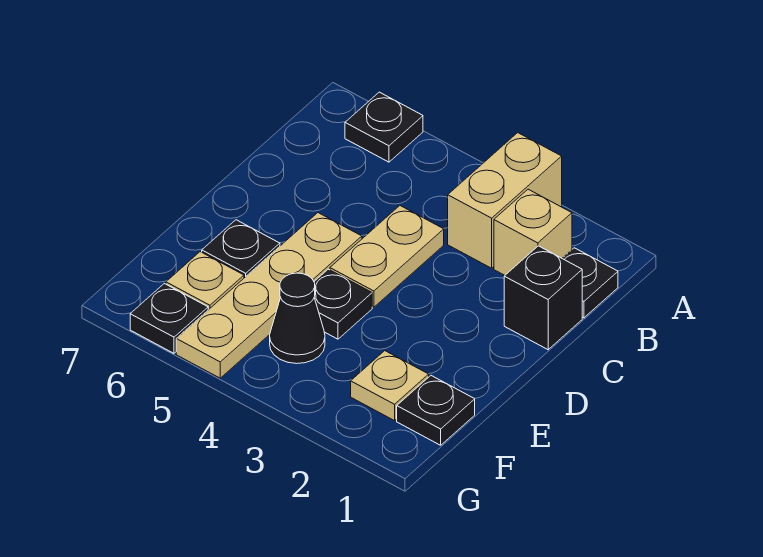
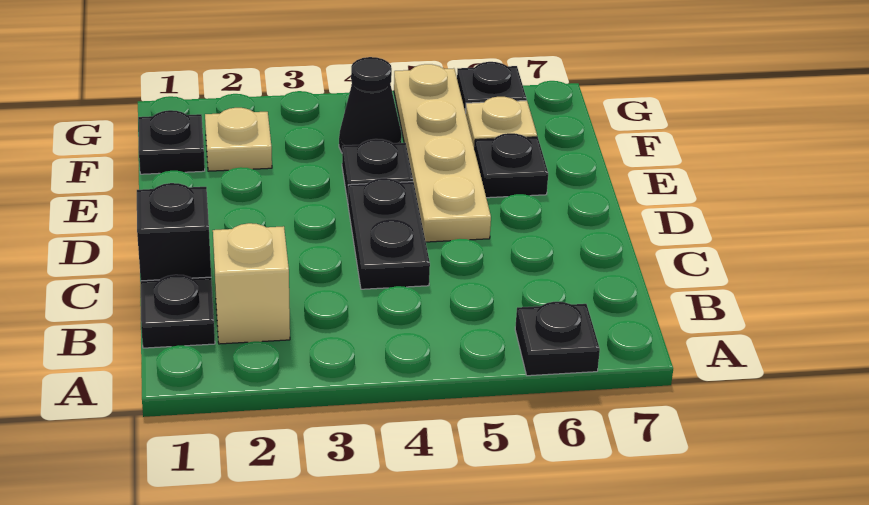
tan 1x2 brick [448,133,562,268] -> none
tan 1x2 plate [330,206,444,307] -> black 1x2 plate [348,178,430,289]

